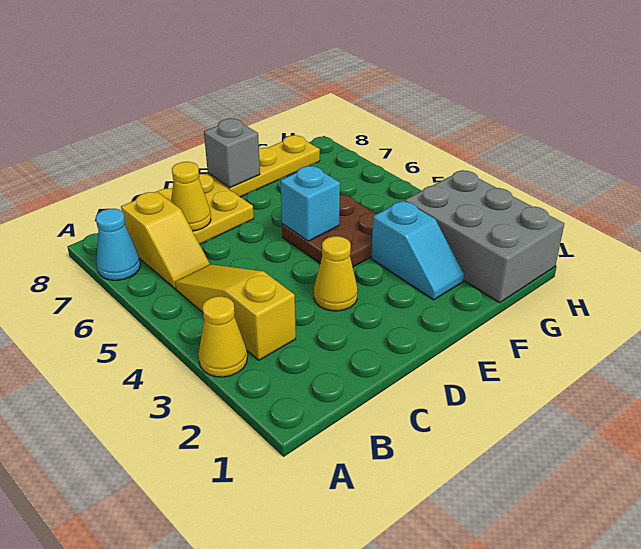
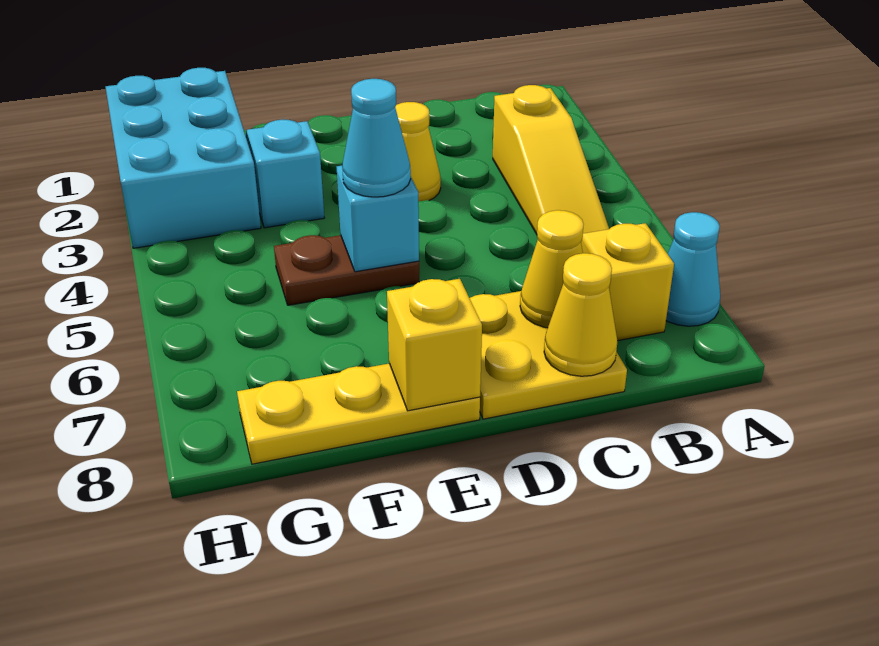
yellow 1x1 cone [199,296,247,377] -> yellow 1x1 cone moved to [544,253,617,376]
brown 2x2 plate [282,194,377,267] -> brown 1x2 plate [274,235,419,305]
none -> cyan 1x1 cone [342,79,411,197]
grey 1x1 brick [204,119,260,188] -> yellow 1x1 brick [387,279,482,411]
grey 2x3 brick [405,170,564,303] -> cyan 2x3 brick [106,68,261,248]

